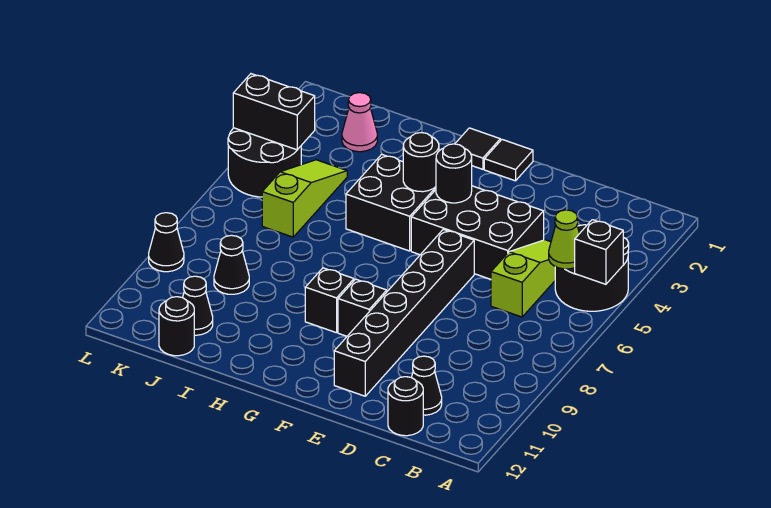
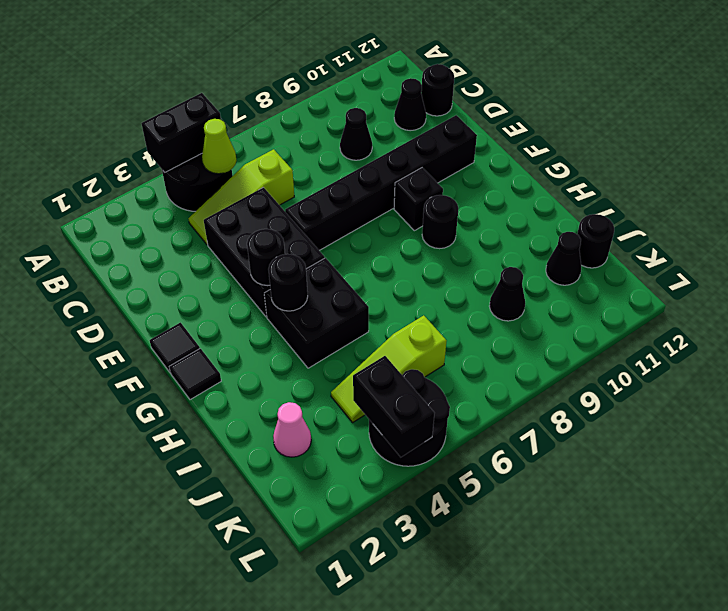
black 1x1 brick [575,220,623,284] -> black 1x2 brick [142,93,221,172]
black 1x1 brick [305,268,354,333] -> black 1x1 round brick [422,195,459,249]
black 1x1 cone [149,213,184,272] -> black 1x1 cone moved to [340,108,372,160]

